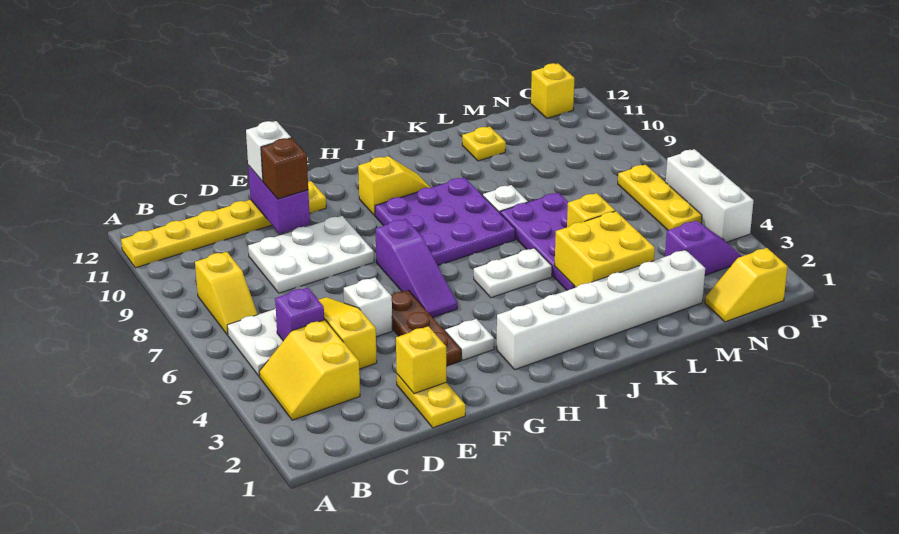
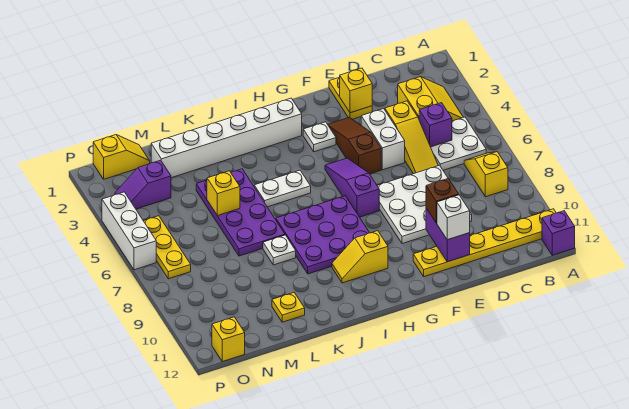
none -> purple 1x1 brick [542,211,575,255]
white 2x3 plate [248,216,374,293] -> white 3x3 plate [377,165,472,244]
white 1x1 brick [344,278,392,337] -> white 1x2 brick [361,109,405,170]
brown 1x3 plate [391,290,461,366] -> brown 1x3 slope [328,117,381,174]
yellow 2x2 brick [554,211,655,287] -> none

